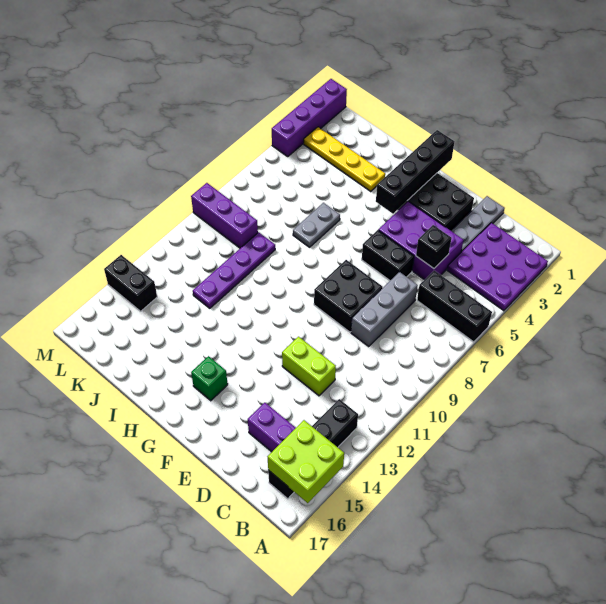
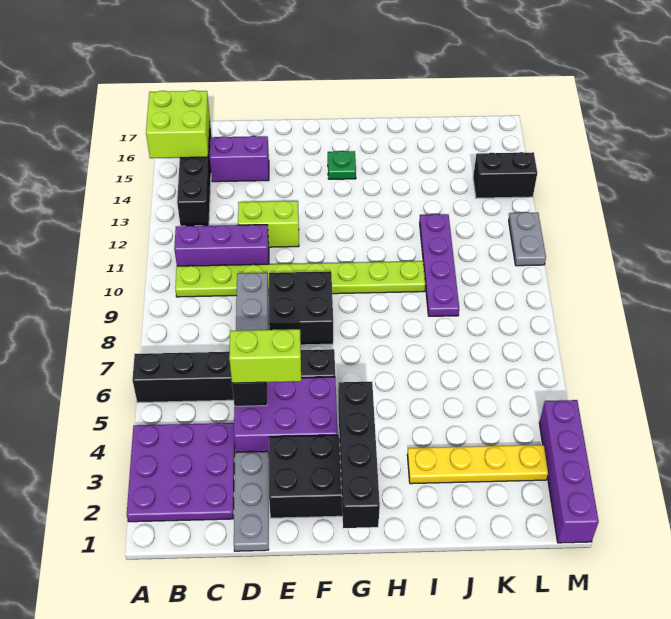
none -> lime 1x8 plate [175,261,425,297]
none -> lime 1x2 brick [229,329,301,383]
green 1x1 brick [191,356,228,401] -> green 1x1 plate [328,151,356,179]
grey 1x2 plate [293,203,340,247] -> grey 1x2 plate moved to [509,213,546,266]
purple 1x3 brick [191,183,258,248] -> purple 1x3 brick moved to [174,225,269,266]

